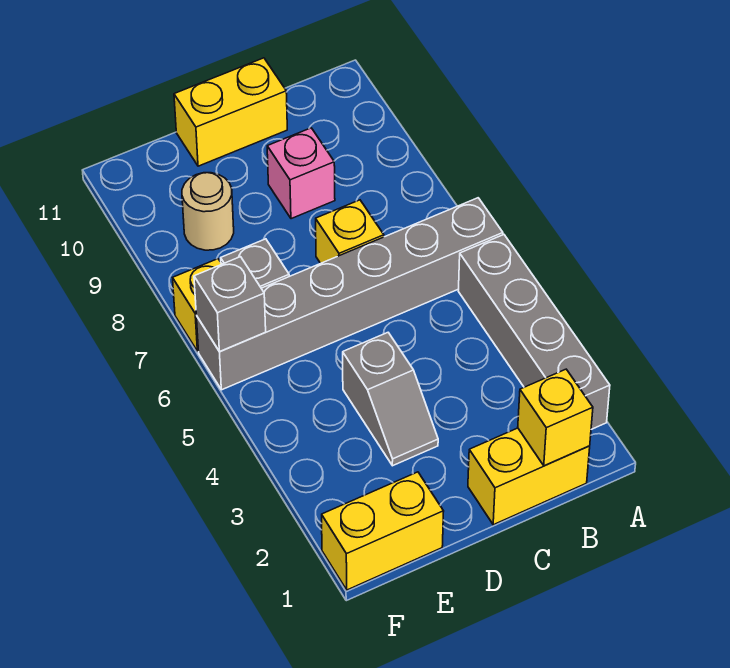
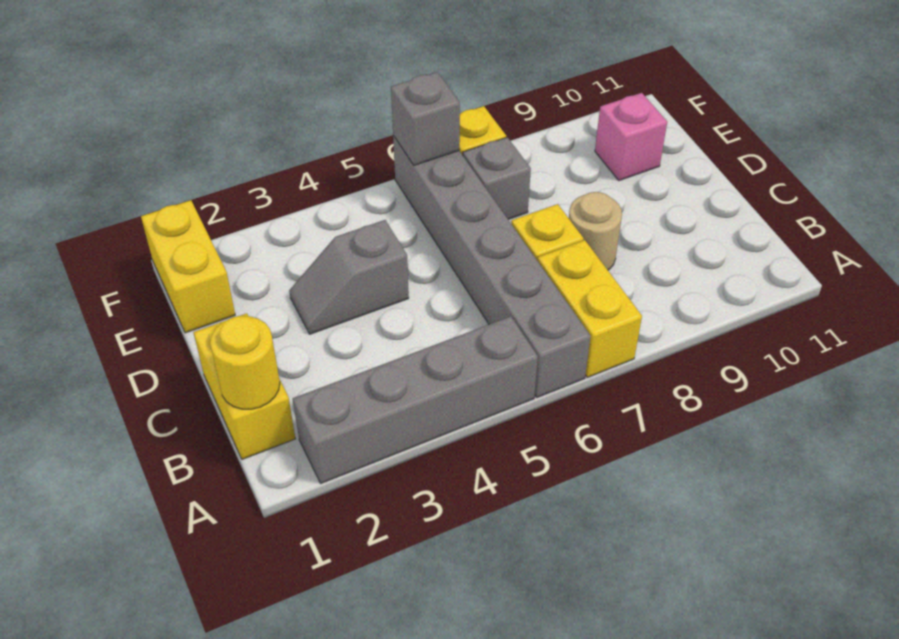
yellow 1x1 brick [518,369,593,466] -> yellow 1x1 round brick [210,316,280,409]
pink 1x1 brick [267,128,335,219] -> pink 1x1 brick moved to [595,93,667,181]
yellow 1x2 brick [174,58,287,166] -> yellow 1x2 brick moved to [538,240,642,377]
tan 1x1 round brick [182,173,234,250] -> tan 1x1 round brick moved to [569,192,622,270]

